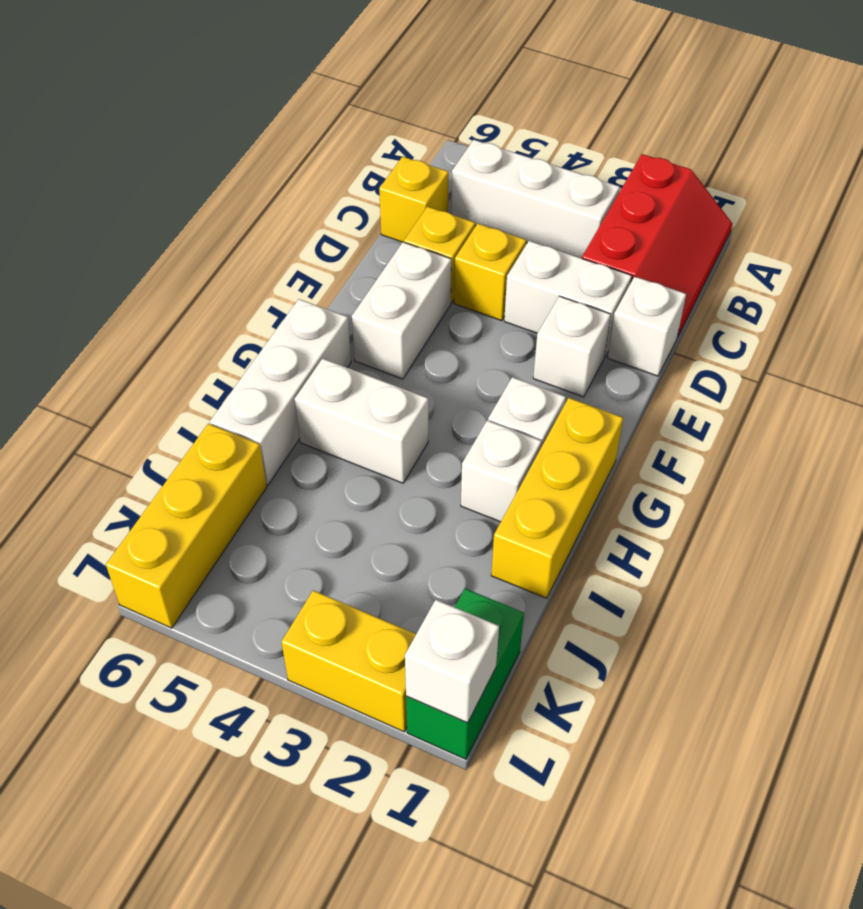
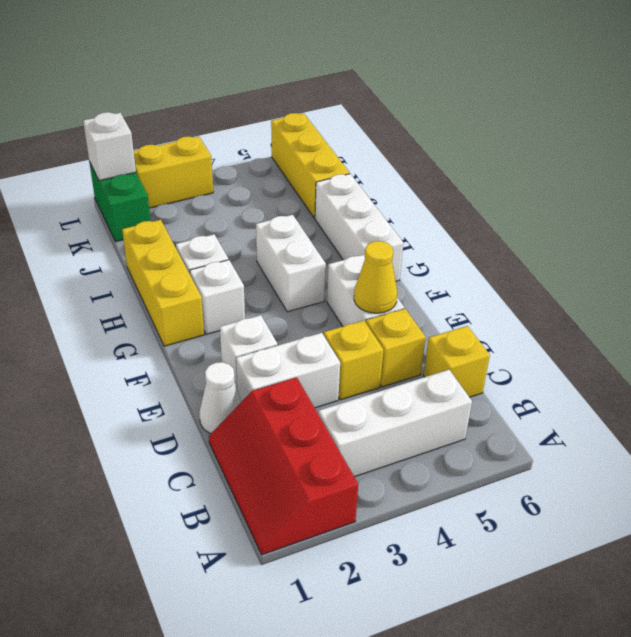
white 1x1 brick [608,277,686,376] -> white 1x1 cone [199,362,242,434]
none -> yellow 1x1 cone [354,241,397,313]
white 1x2 brick [295,358,428,483] -> white 1x2 brick turned to [256,215,326,312]

